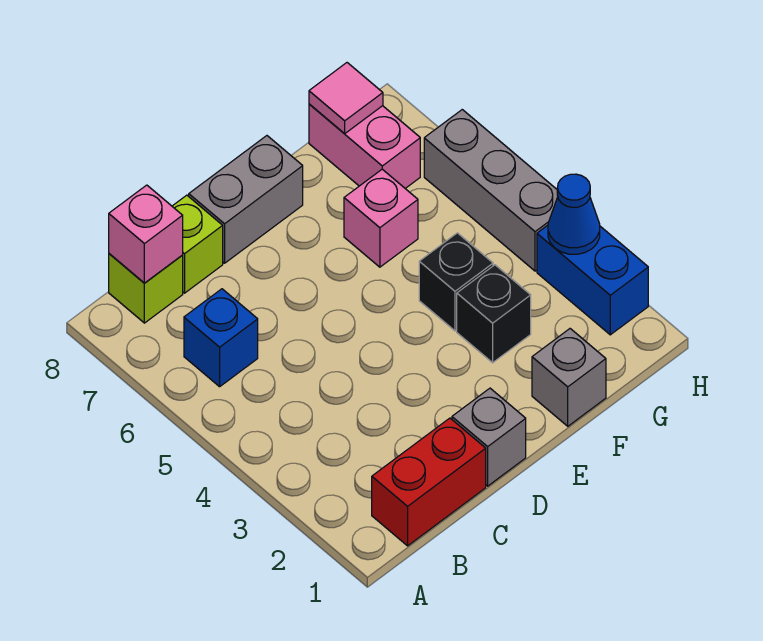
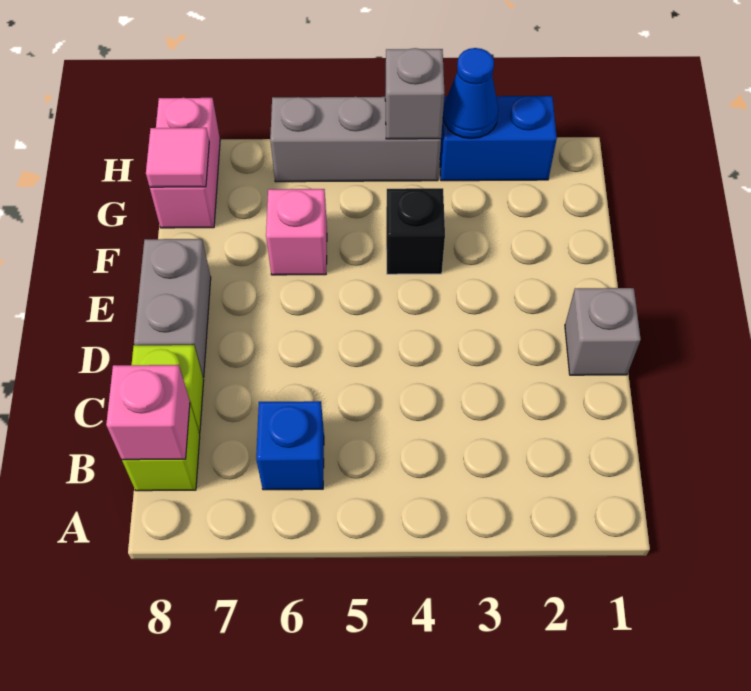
red 1x2 brick [372,418,486,546] -> none
grey 1x1 brick [532,329,606,426] -> grey 1x1 brick moved to [385,48,445,139]
black 1x1 brick [457,265,531,363] -> none
pink 1x2 brick [309,104,420,189] -> pink 1x2 brick turned to [150,98,220,228]

